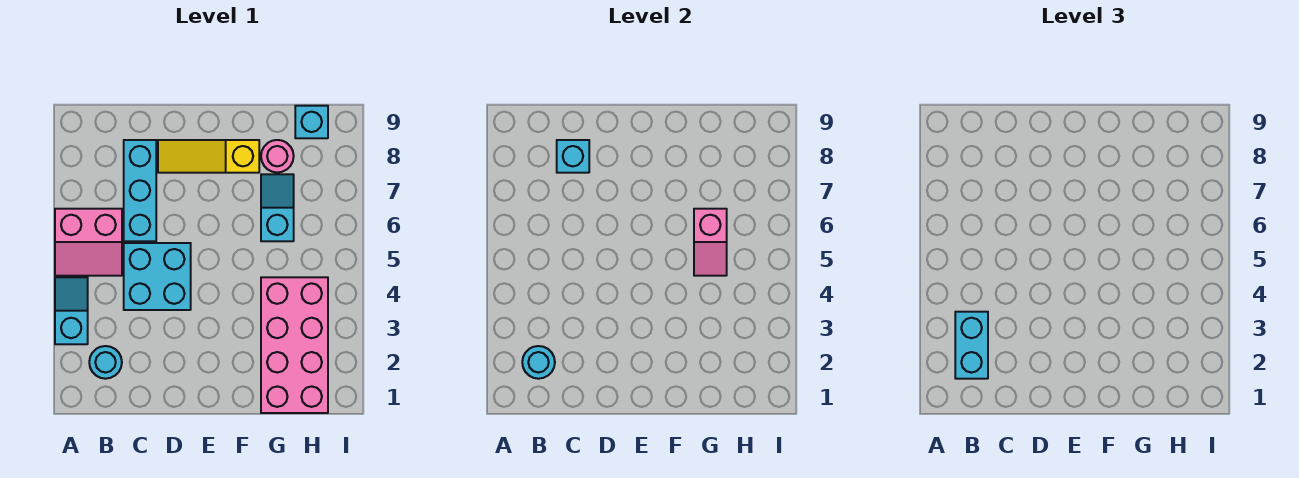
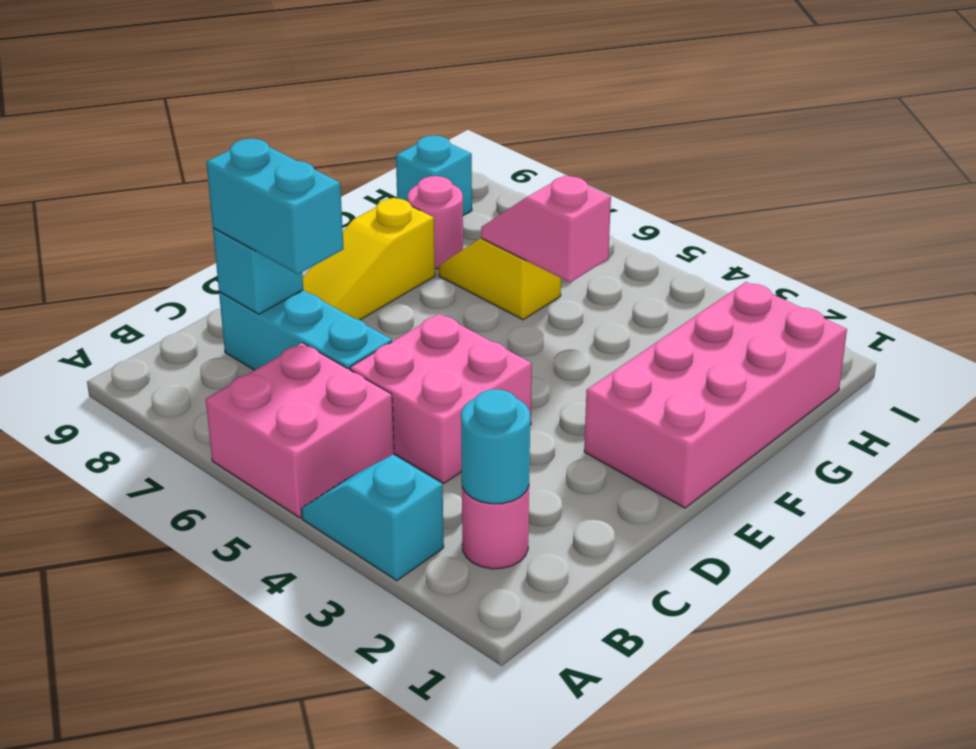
pink 2x2 slope [55,209,122,276] -> pink 2x2 brick [206,343,394,518]
cyan 1x1 round brick [89,346,122,379] -> pink 1x1 round brick [462,487,529,569]
cyan 1x2 brick [955,312,988,379] -> cyan 1x2 brick moved to [206,139,344,274]
cyan 2x2 brick [124,243,191,310] -> pink 2x2 brick [350,314,532,483]
pink 2x4 brick [261,277,328,413] -> pink 2x4 brick turned to [584,282,847,508]
pink 1x2 slope [694,209,727,276] -> pink 1x2 slope turned to [481,176,611,282]
cyan 1x2 slope [261,174,294,241] -> yellow 1x2 slope [439,238,561,320]

